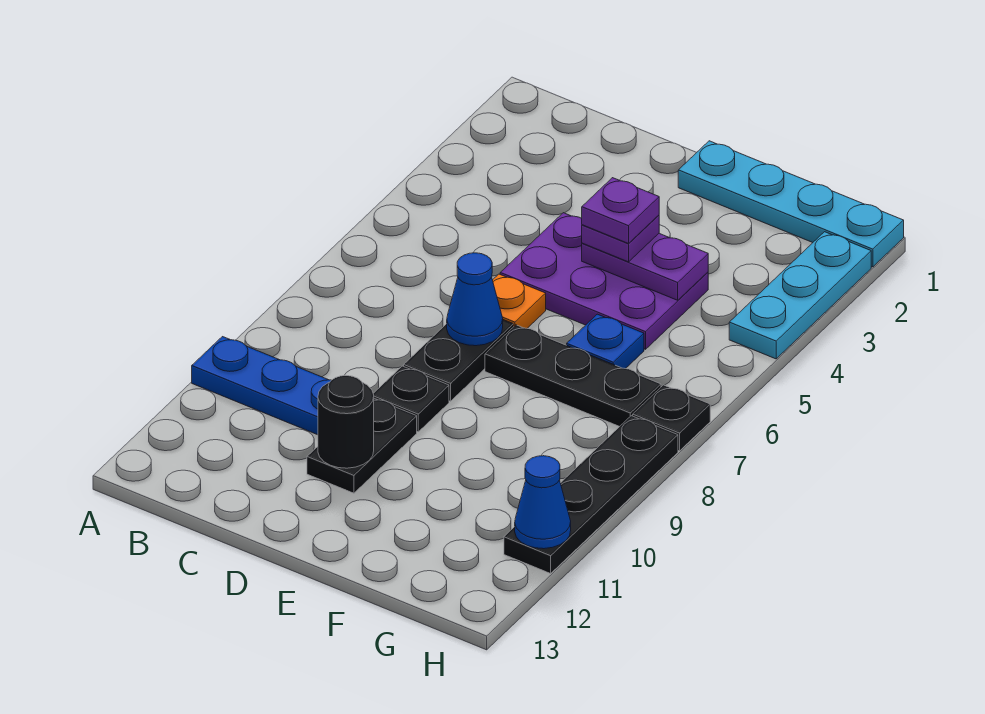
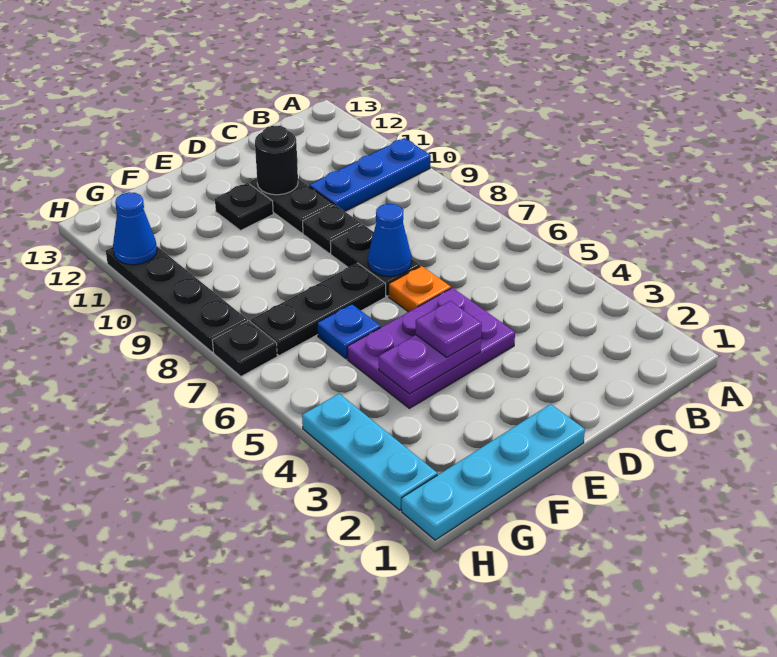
purple 1x1 plate [582,178,659,244] -> none
none -> black 1x1 plate [215,183,273,231]

